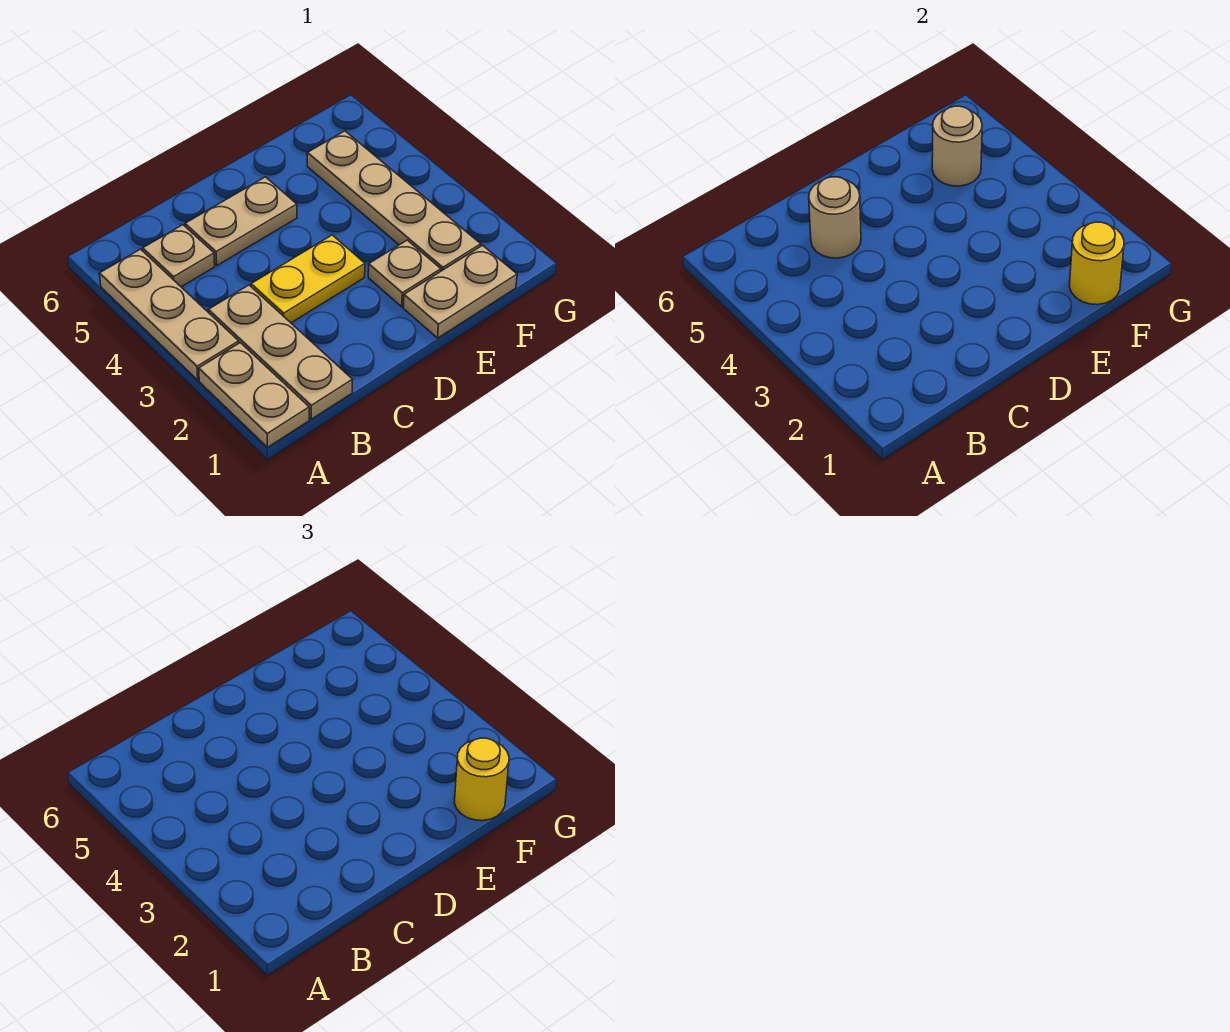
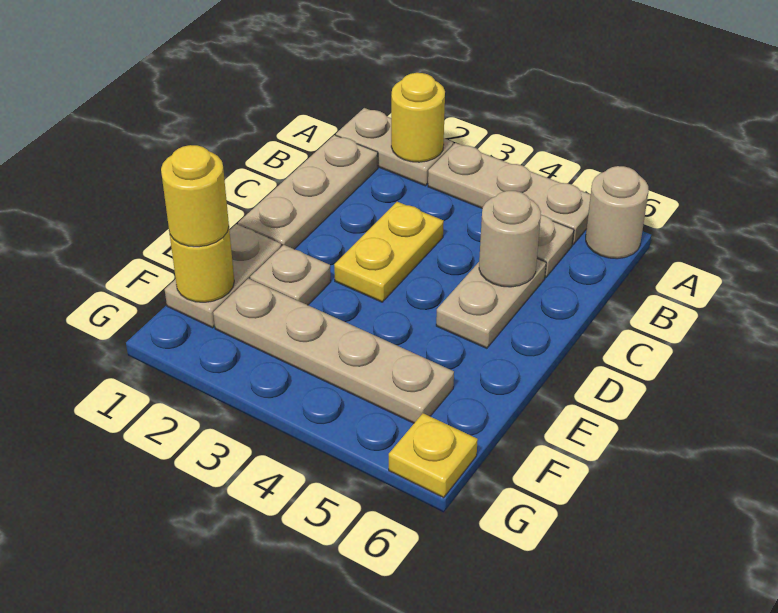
none -> yellow 1x1 round brick [391,73,445,162]
tan 1x3 plate [208,285,353,419] -> tan 1x3 plate turned to [238,135,378,249]
tan 1x1 round brick [932,106,982,186] -> tan 1x1 round brick moved to [586,166,649,259]
none -> yellow 1x1 plate [389,413,478,498]

